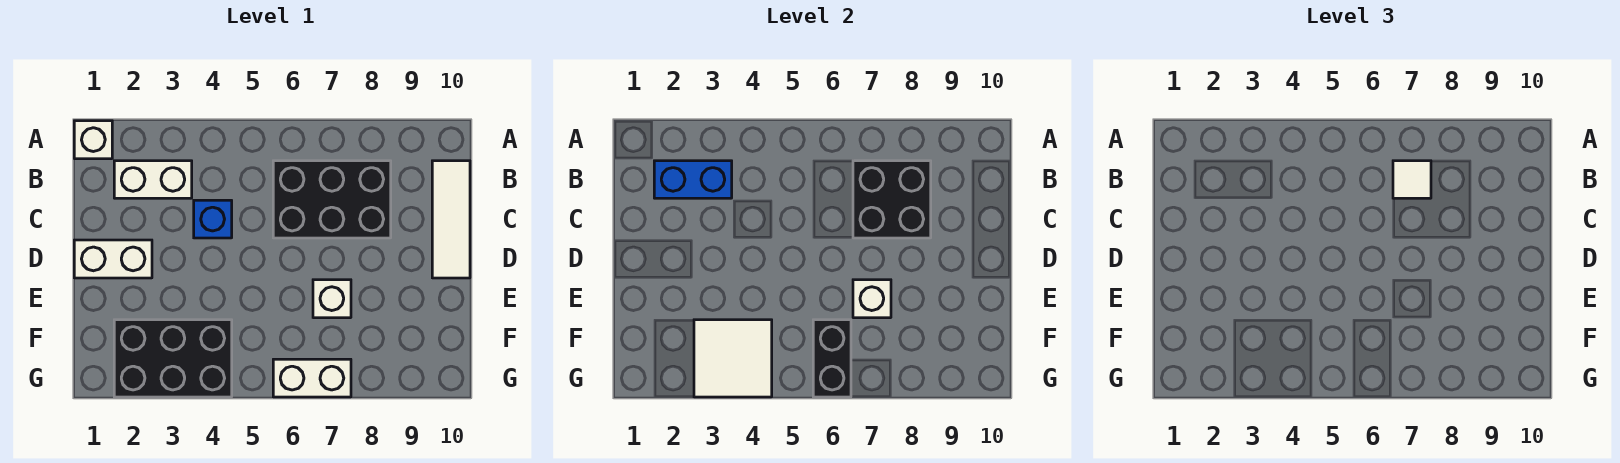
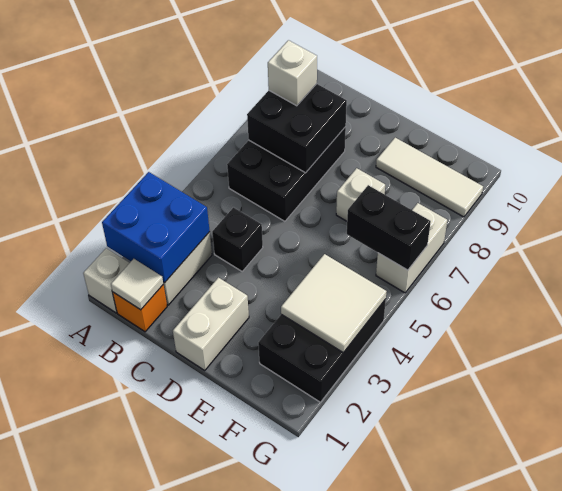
none -> orange 1x1 brick [113,285,167,332]
blue 1x2 brick [654,161,732,198] -> blue 2x2 brick [102,172,210,283]
white 1x1 tile [1393,161,1431,198] -> white 1x1 tile moved to [111,259,163,310]
white 1x3 tile [432,161,470,278] -> white 1x3 tile moved to [376,138,483,217]
blue 1x1 brick [194,200,232,238] -> black 1x1 brick [212,208,263,271]
white 1x1 brick [853,280,891,318] -> white 1x1 brick moved to [268,40,317,106]

